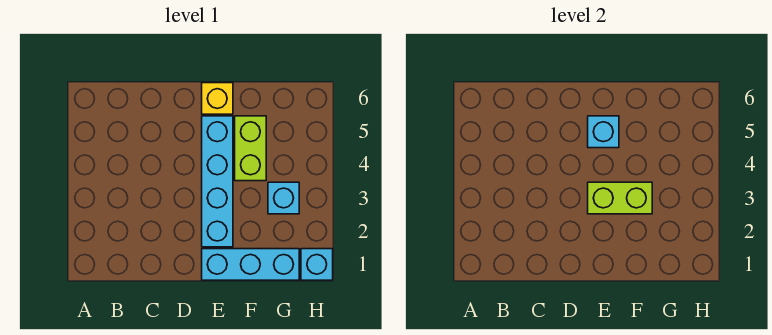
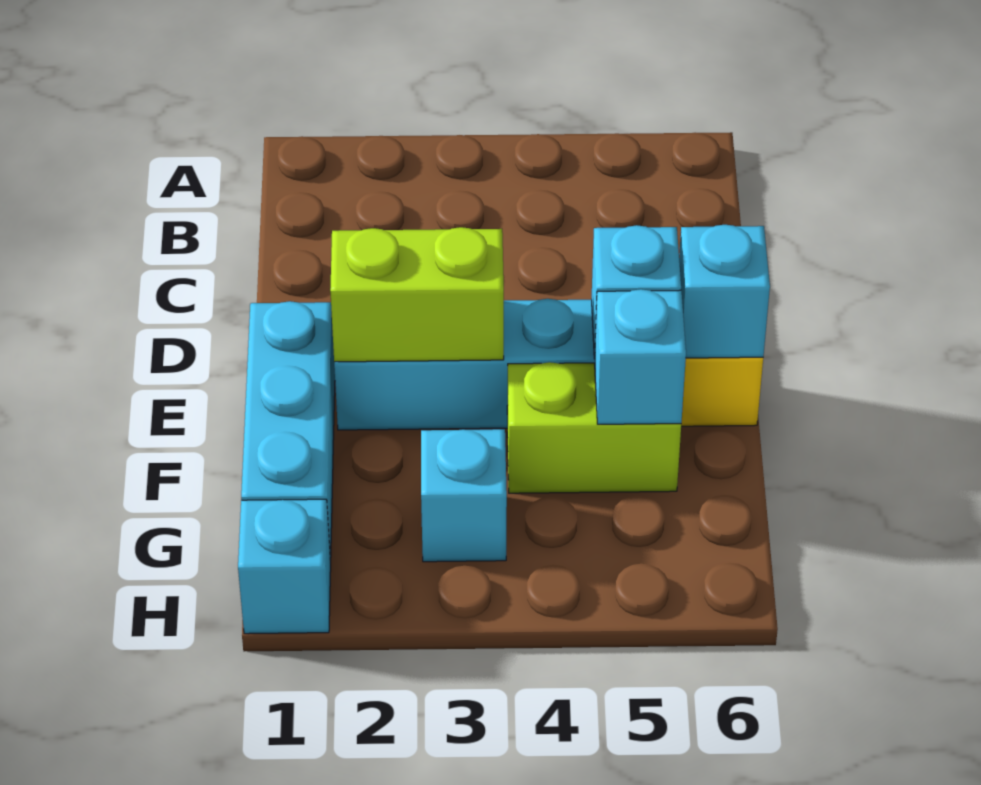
lime 1x2 brick [588,182,652,214] -> lime 1x2 brick turned to [330,227,504,362]
none -> cyan 1x1 brick [679,225,770,358]
none -> cyan 1x1 brick [595,289,686,424]

